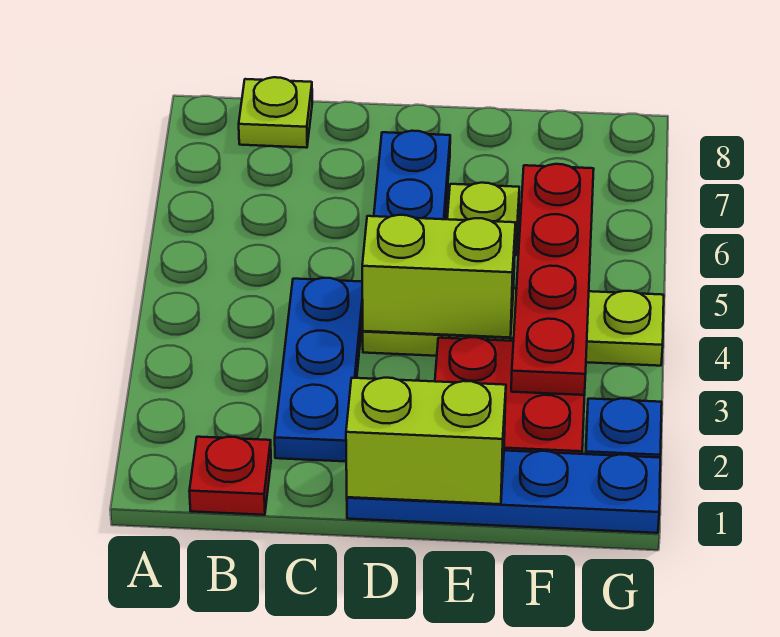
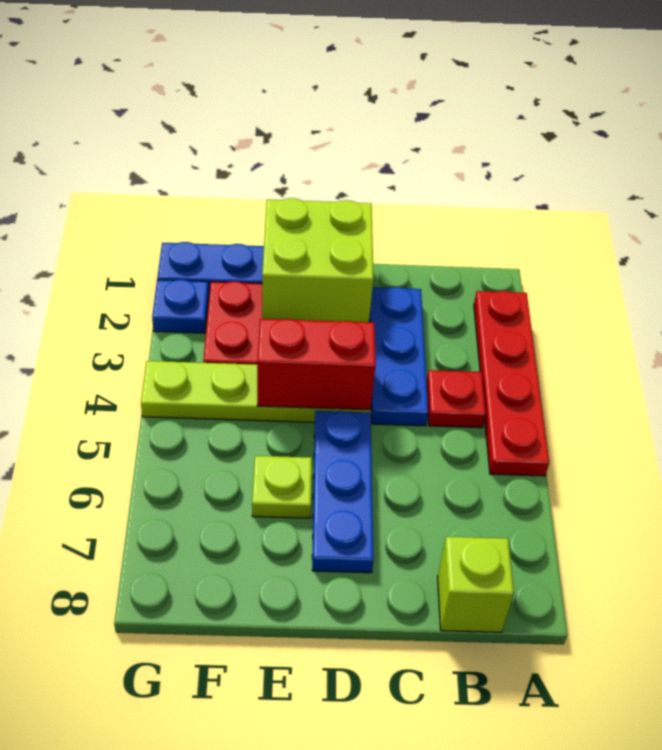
red 1x1 plate [189,437,271,515] -> red 1x1 plate moved to [427,370,486,428]
lime 1x1 plate [239,77,312,148] -> lime 1x1 brick [438,537,514,632]
lime 1x2 brick [346,378,506,504] -> lime 2x2 brick [262,198,374,322]
lime 1x2 brick [362,215,515,338] -> red 1x2 brick [257,319,376,410]
red 1x4 plate [511,164,594,395] -> red 1x4 plate moved to [474,291,549,476]

